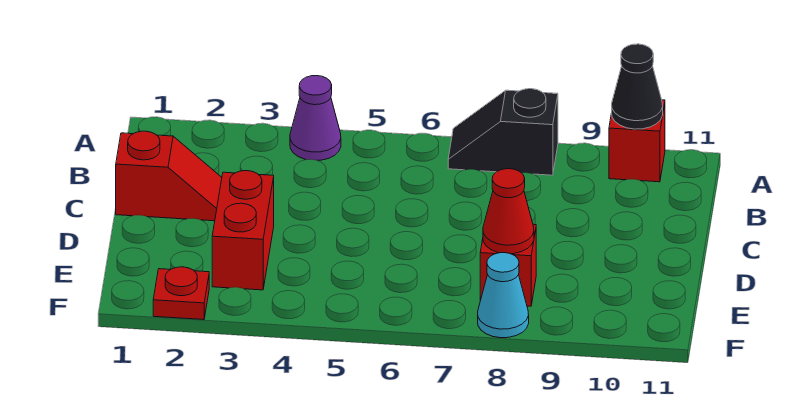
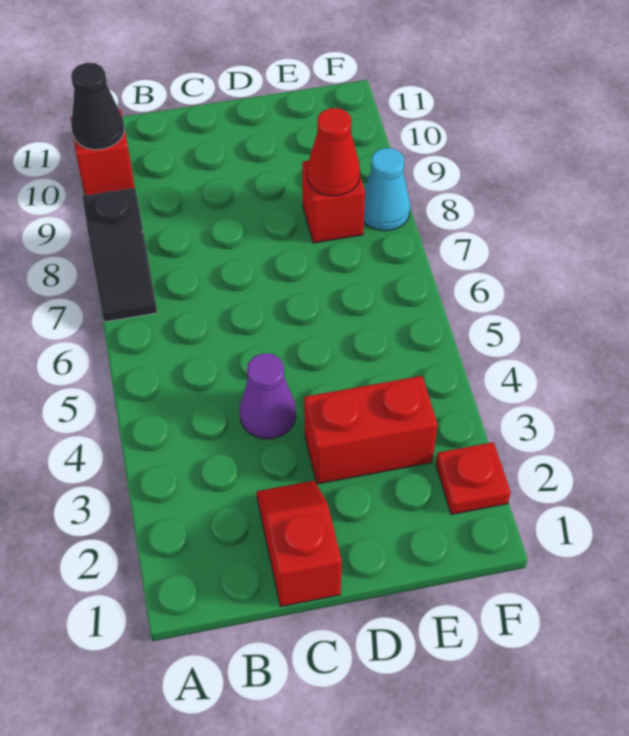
purple 1x1 cone [290,76,341,160] -> purple 1x1 cone moved to [240,353,296,439]

